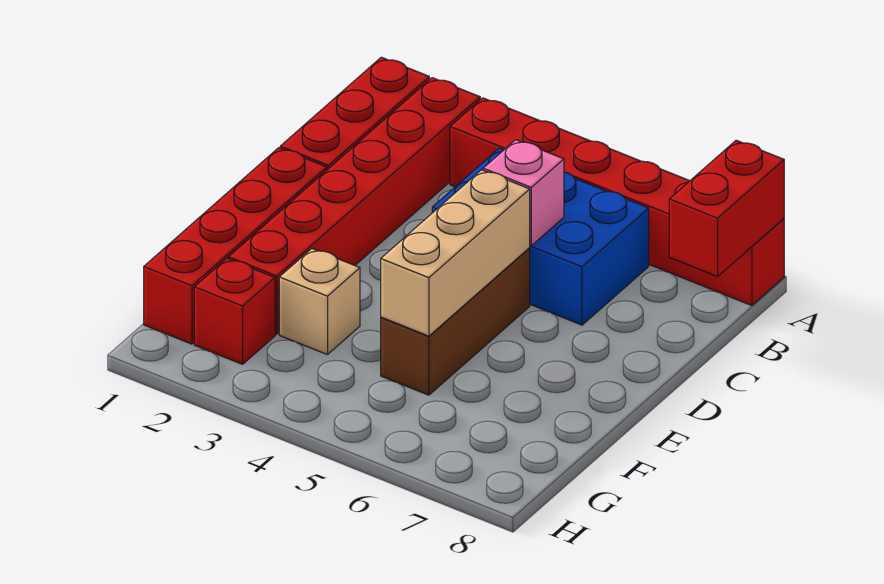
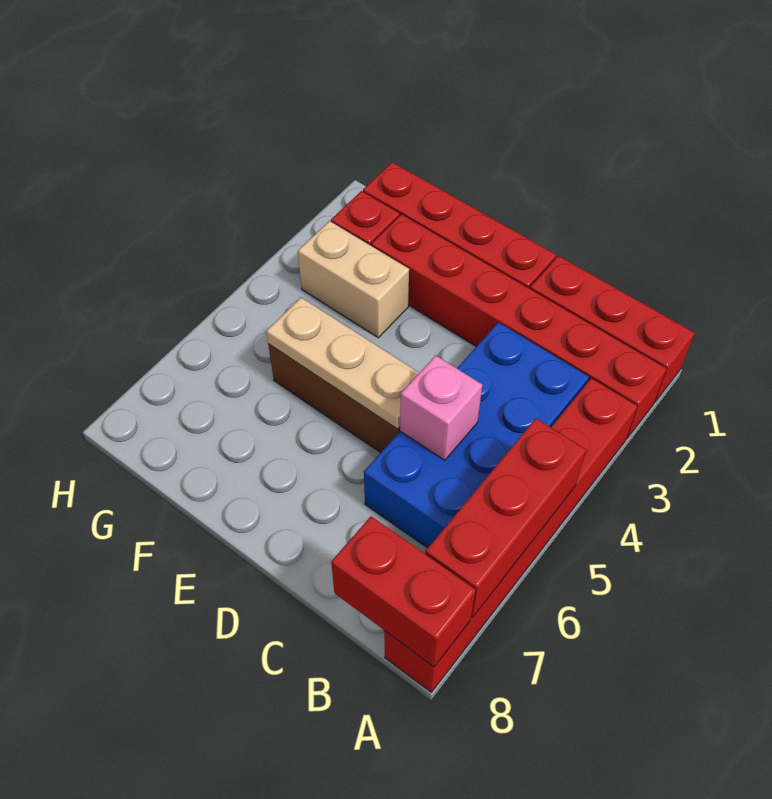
none -> red 1x3 brick [425,418,586,617]
blue 2x3 brick [432,148,649,325] -> blue 2x4 brick [364,322,589,548]
tan 1x3 brick [381,170,530,336] -> tan 1x3 plate [266,298,419,429]
tan 1x1 brick [279,249,360,355] -> tan 1x2 brick [298,221,409,338]

